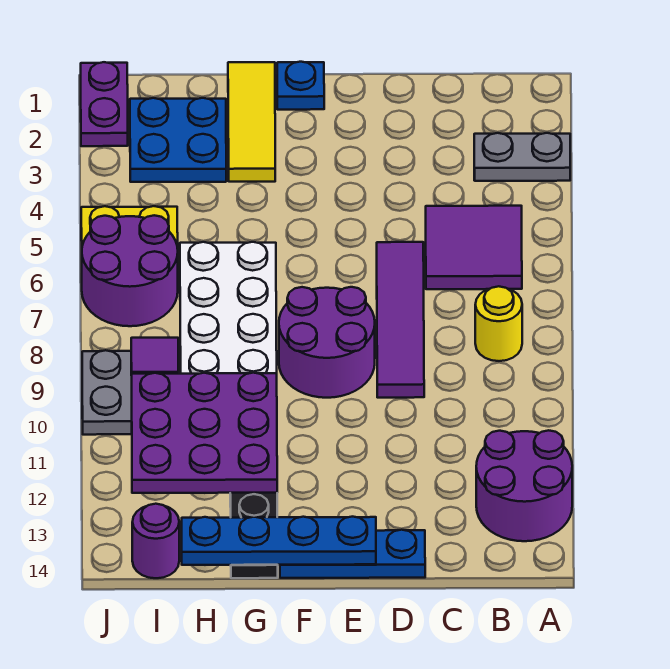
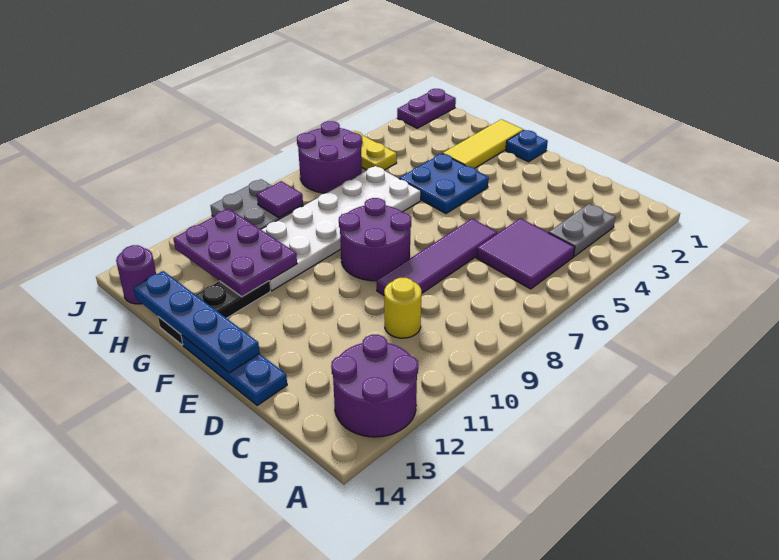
grey 1x2 plate [474,133,570,181] -> grey 1x2 plate turned to [549,204,615,256]
yellow 1x1 round brick [475,286,522,361] -> yellow 1x1 round brick moved to [384,278,422,338]
purple 3x3 plate [132,373,277,493] -> purple 2x3 plate [173,209,297,297]
blue 2x2 plate [130,98,226,182] -> blue 2x2 plate moved to [399,154,489,214]

